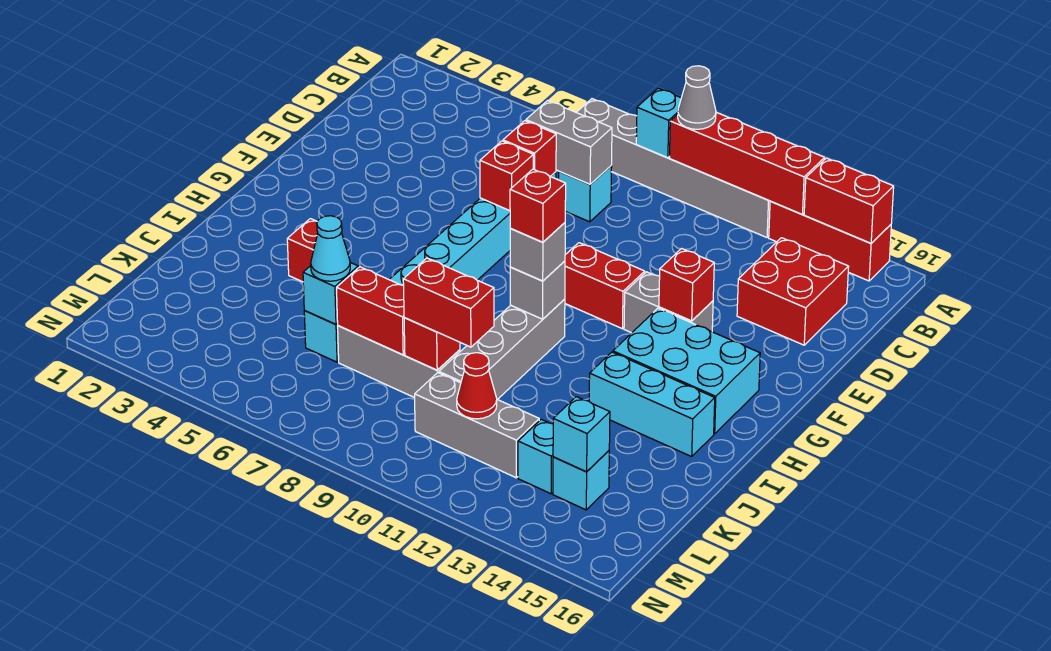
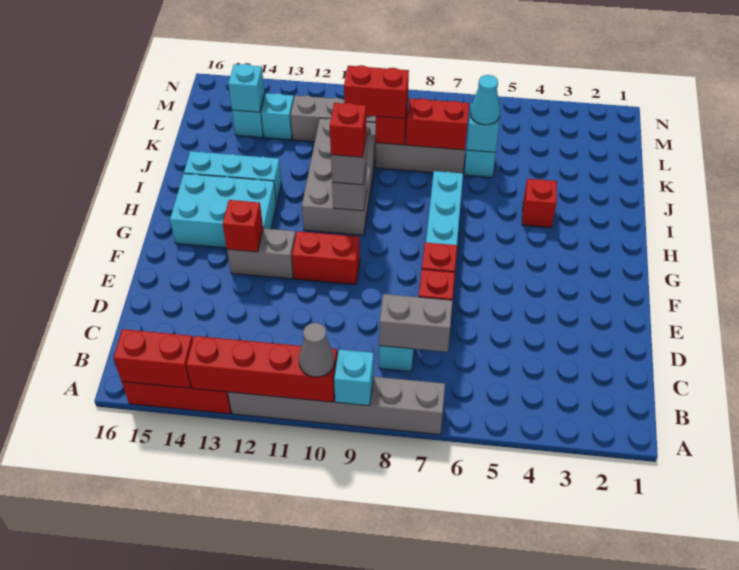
red 2x2 brick [737,238,849,345] -> none
grey 1x4 brick [439,299,565,400] -> grey 2x4 brick [302,118,376,235]
red 1x1 cone [457,353,497,419] -> none

